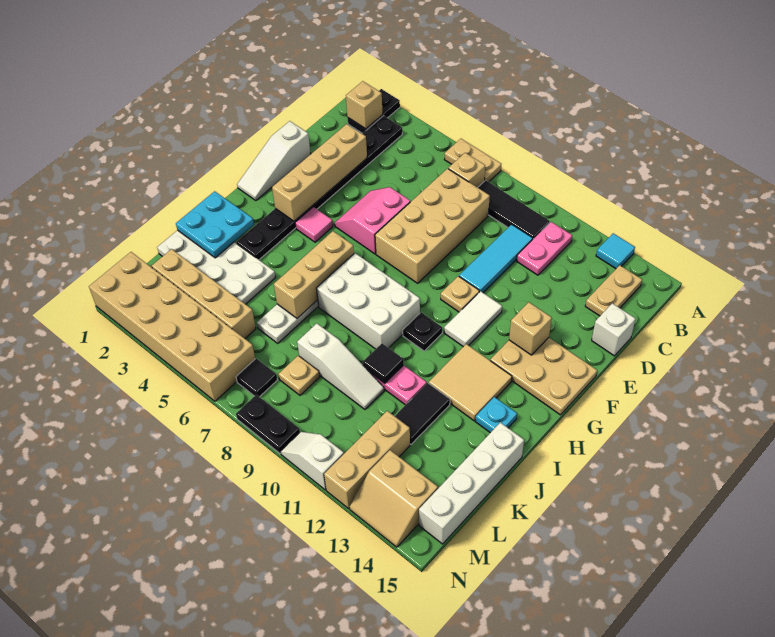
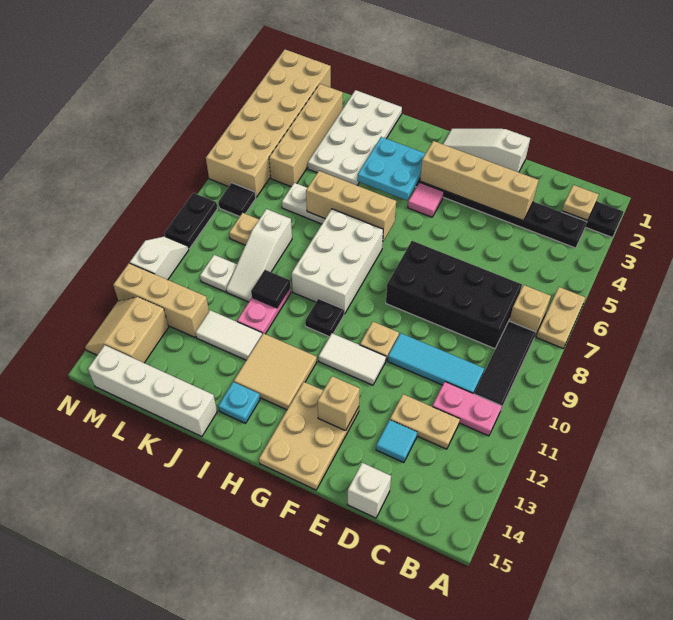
cyan 1x1 tile [596,233,635,269] -> cyan 1x1 tile moved to [376,420,417,463]
tan 1x1 brick [346,81,383,129] -> tan 1x1 plate [562,185,599,220]
tan 1x2 plate [585,265,642,316] -> tan 1x2 plate moved to [390,394,460,449]
tan 2x4 brick [375,169,490,283] -> black 2x4 brick [386,241,522,349]
pink 2x2 slope [335,187,410,254] -> none
cyan 2x2 plate [176,191,254,258] -> cyan 2x2 plate moved to [357,137,426,200]
black 1x2 tile [395,383,450,444] -> white 1x2 tile [195,310,262,360]
none -> white 1x1 plate [200,255,237,292]

